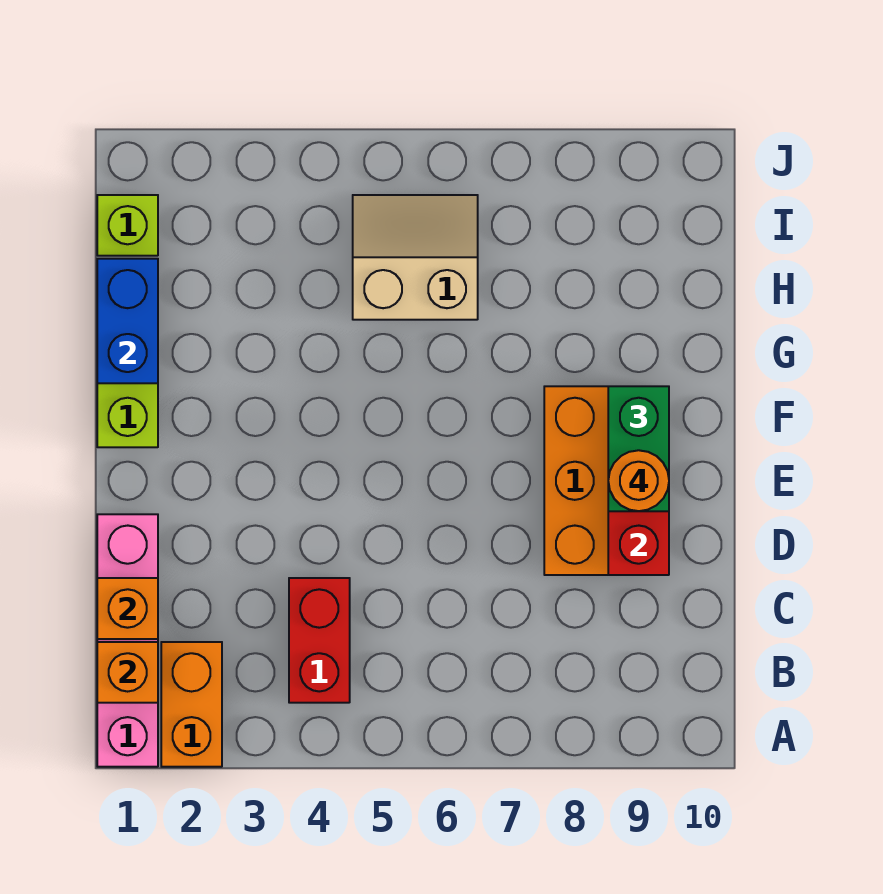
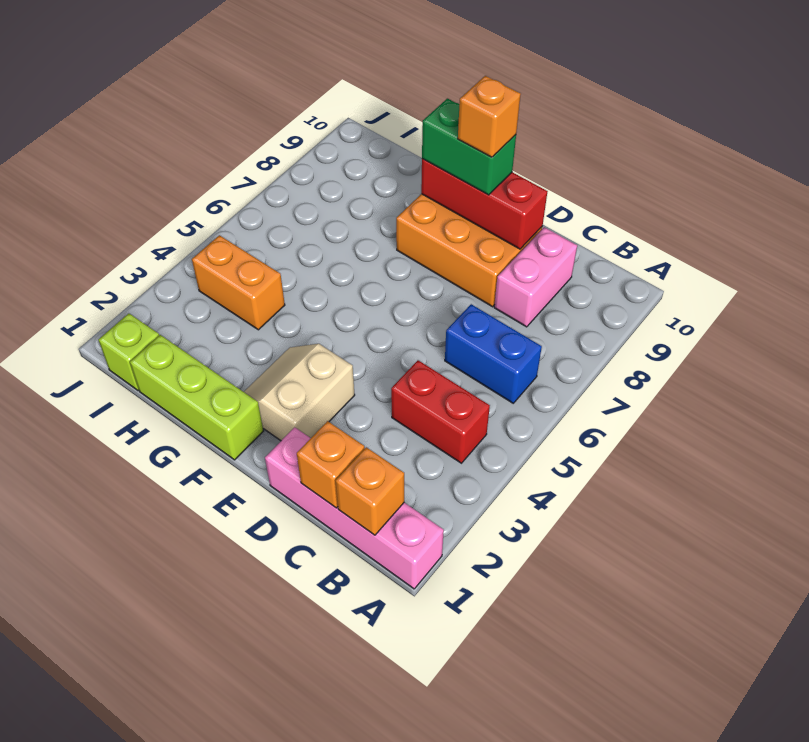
orange 1x2 brick [161,642,222,767] -> orange 1x2 brick moved to [192,235,285,330]
none -> pink 1x2 brick [494,227,577,327]
orange 1x1 round brick [608,450,669,511] -> orange 1x1 brick [458,76,521,157]
blue 1x2 brick [97,259,158,383] -> blue 1x2 brick moved to [445,304,542,403]
tan 2x2 slope [353,195,478,320] -> tan 2x2 slope moved to [244,344,355,441]

